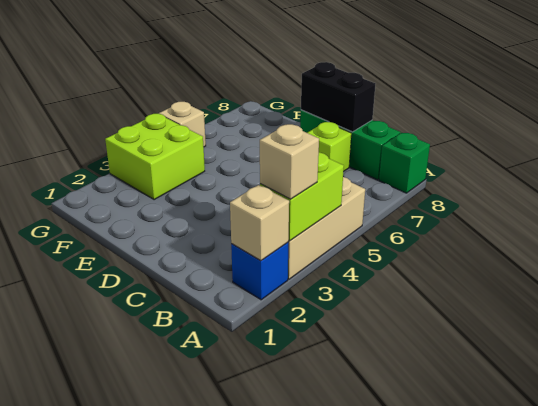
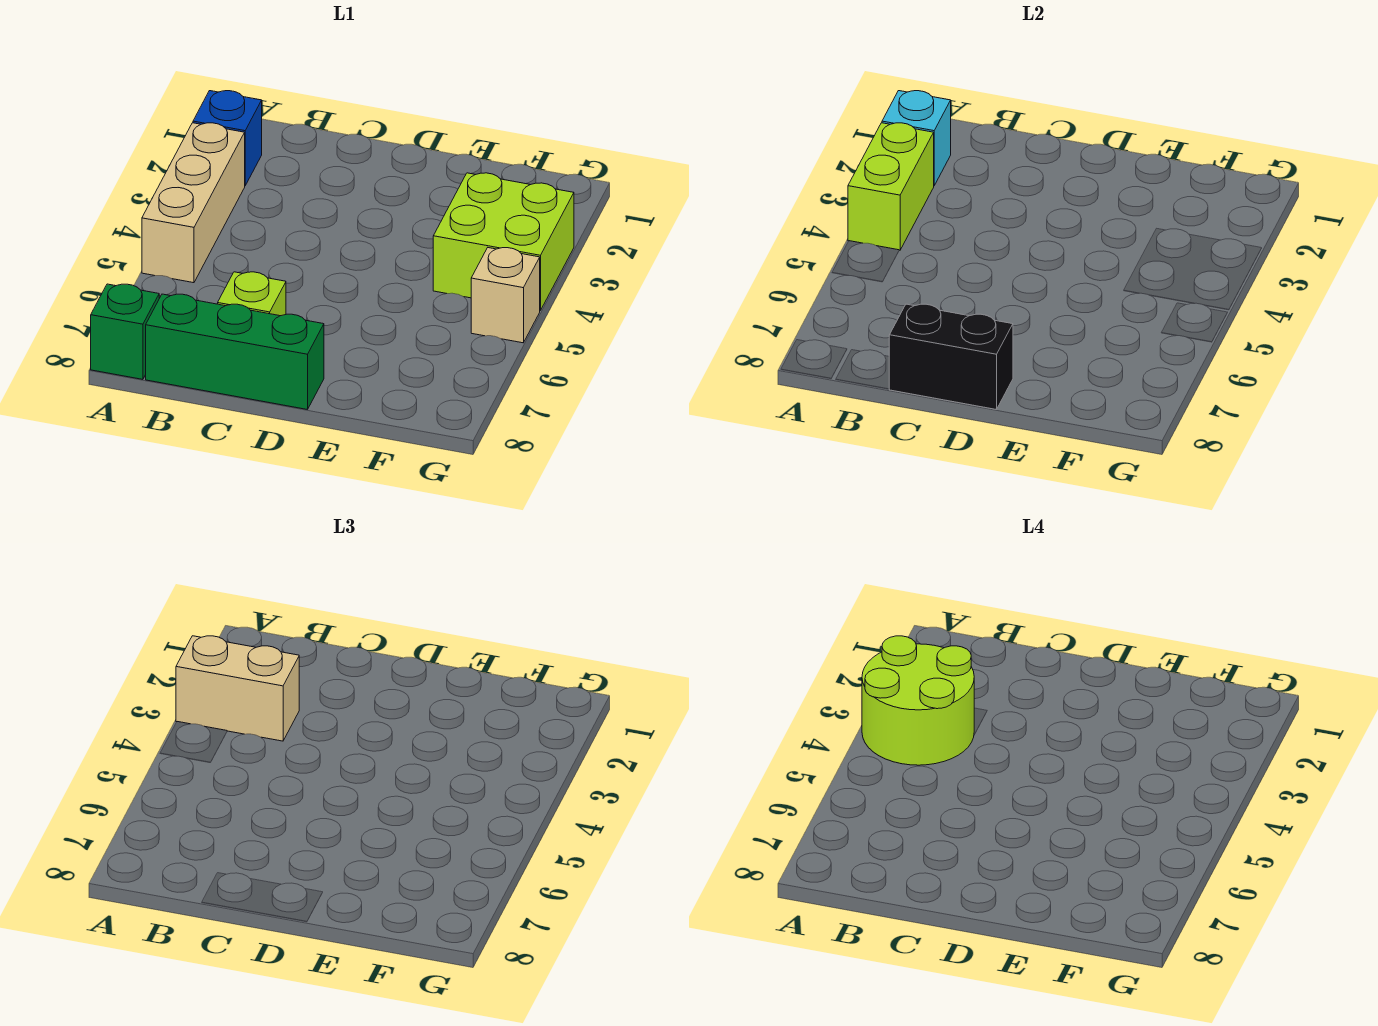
tan 1x1 brick [230,185,289,261] -> cyan 1x1 brick [882,91,951,185]
tan 1x1 brick [260,124,319,199] -> tan 1x2 brick [176,636,299,741]
none -> lime 2x2 round brick [862,636,974,765]

